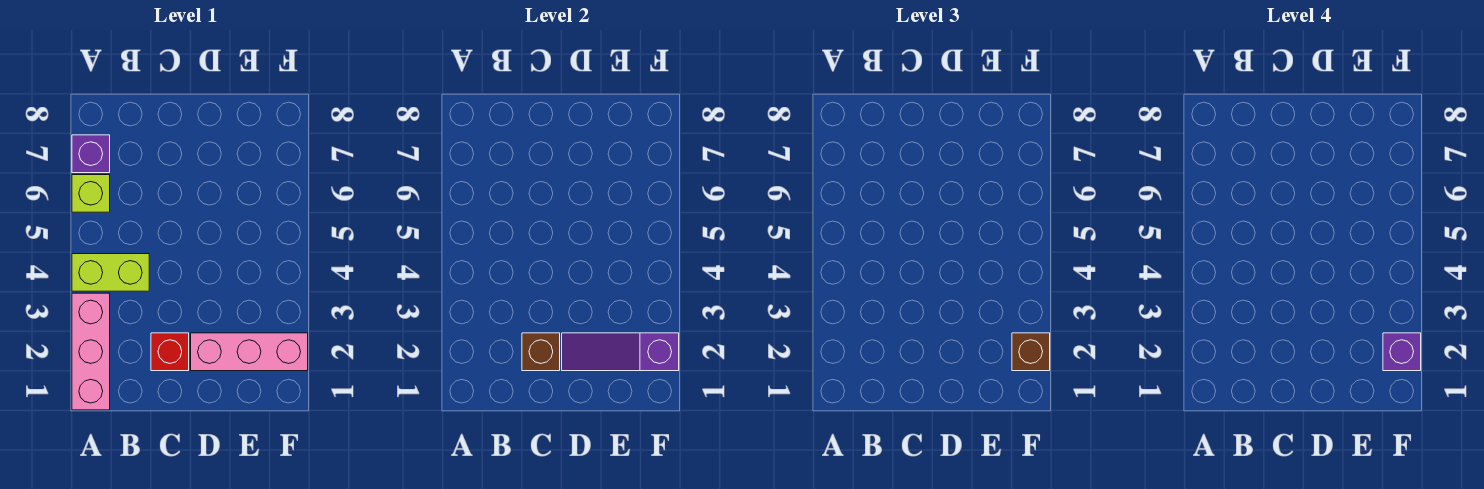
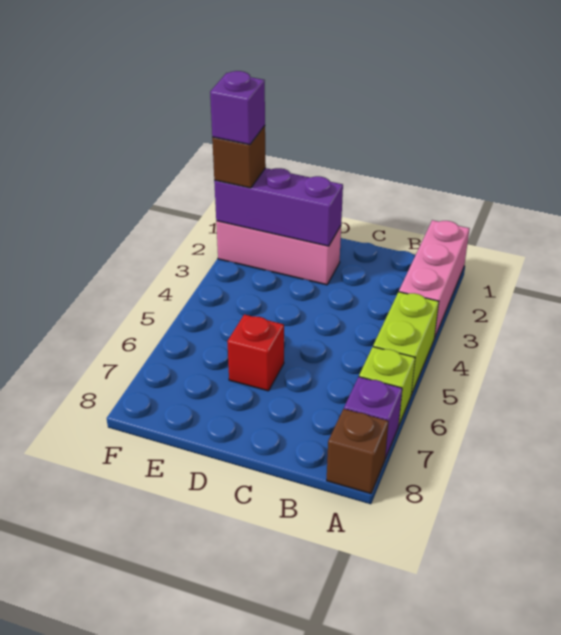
lime 1x2 brick [72,254,149,291] -> lime 1x2 brick turned to [373,292,439,395]
red 1x1 brick [151,333,189,371] -> red 1x1 brick moved to [227,314,284,391]
brown 1x1 brick [522,333,560,371] -> brown 1x1 brick moved to [327,409,388,494]
purple 1x3 slope [562,333,679,371] -> purple 1x3 brick [214,168,343,246]

